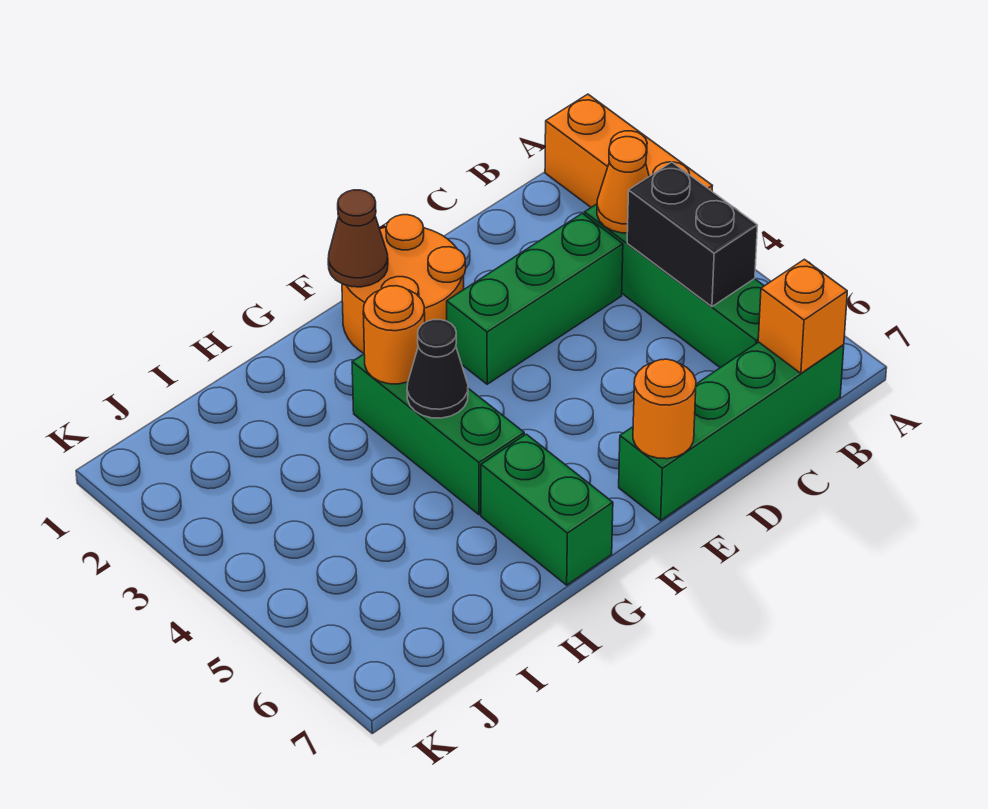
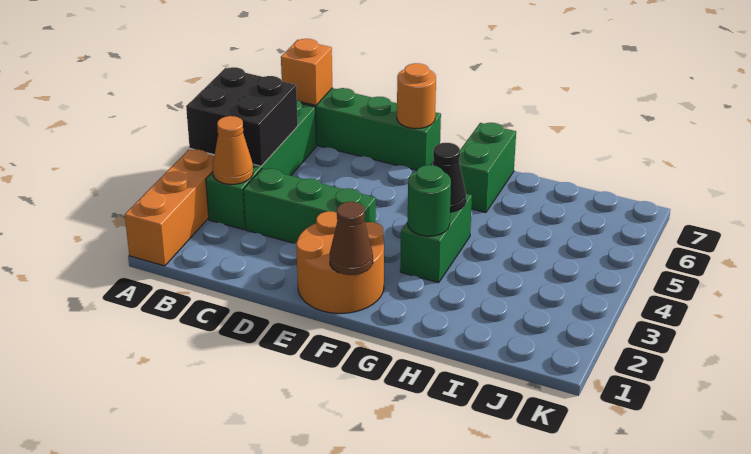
black 1x2 brick [627,162,758,307] -> black 2x2 brick [186,67,298,166]
green 1x3 brick [352,354,524,515] -> green 1x2 brick [400,194,472,283]
orange 1x1 round brick [363,286,425,384] -> green 1x1 round brick [408,165,451,236]

